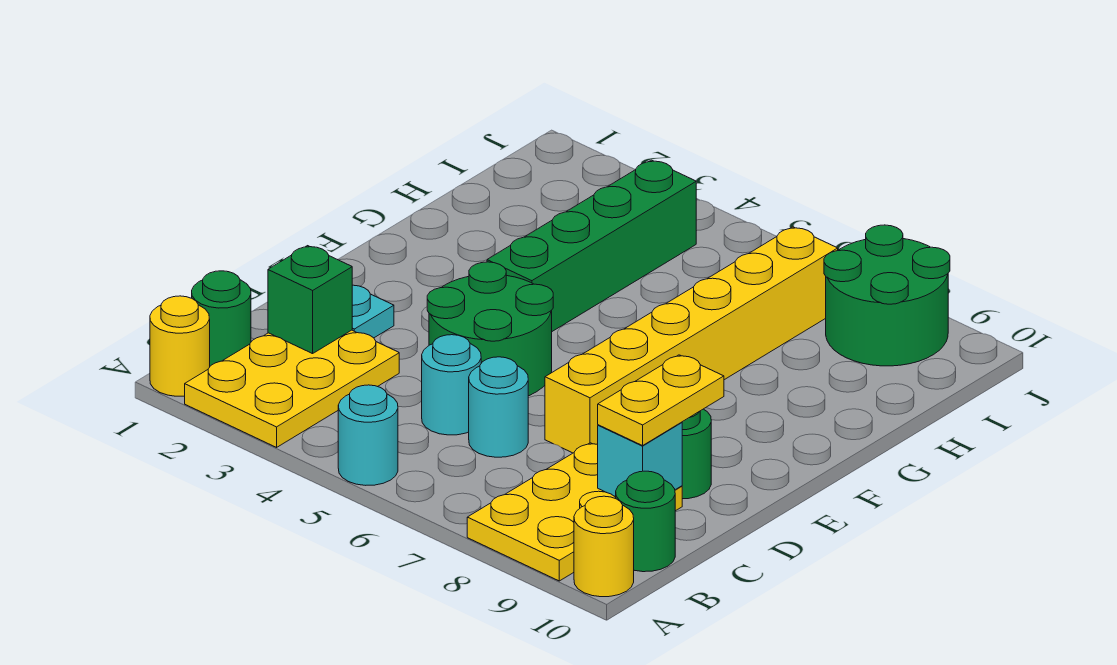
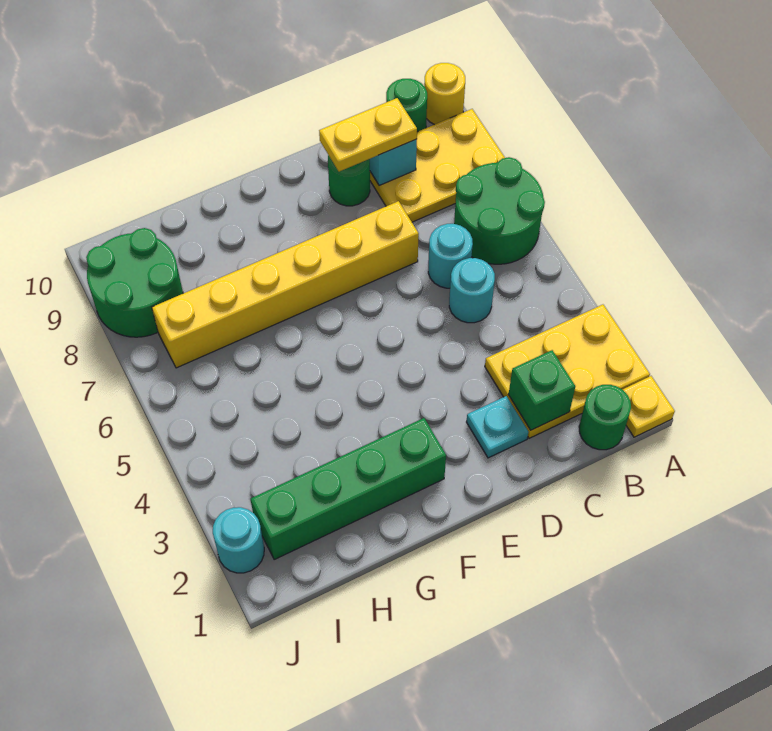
yellow 1x1 round brick [150,296,210,396] -> yellow 1x1 plate [623,376,675,437]
cyan 1x1 round brick [338,385,398,485] -> cyan 1x1 round brick moved to [213,507,264,573]
green 2x2 round brick [427,262,553,396] -> green 2x2 round brick moved to [454,157,545,264]
green 1x4 brick [487,160,696,331] -> green 1x4 brick moved to [251,418,446,559]

